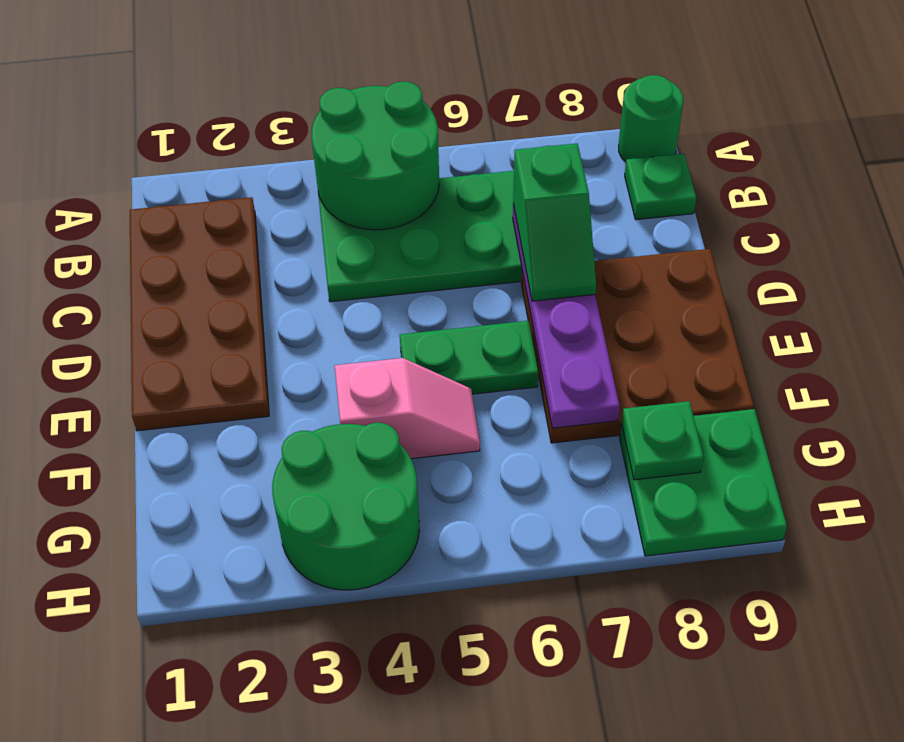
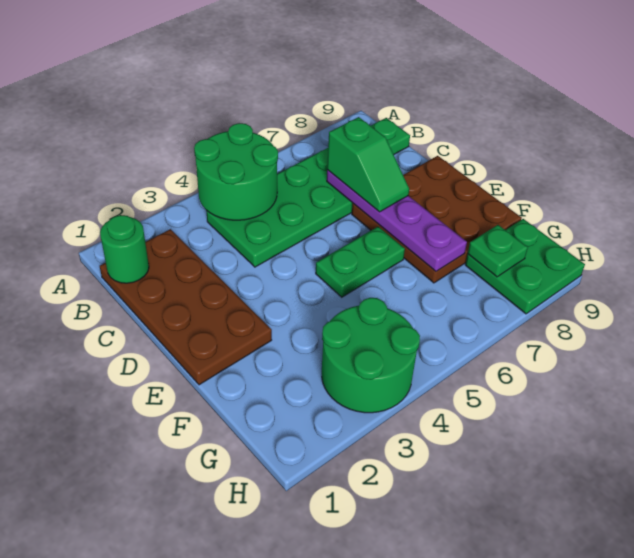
green 1x1 round brick [619,75,683,162] -> green 1x1 round brick moved to [100,215,149,283]
pink 1x2 slope [335,358,480,459] -> none

